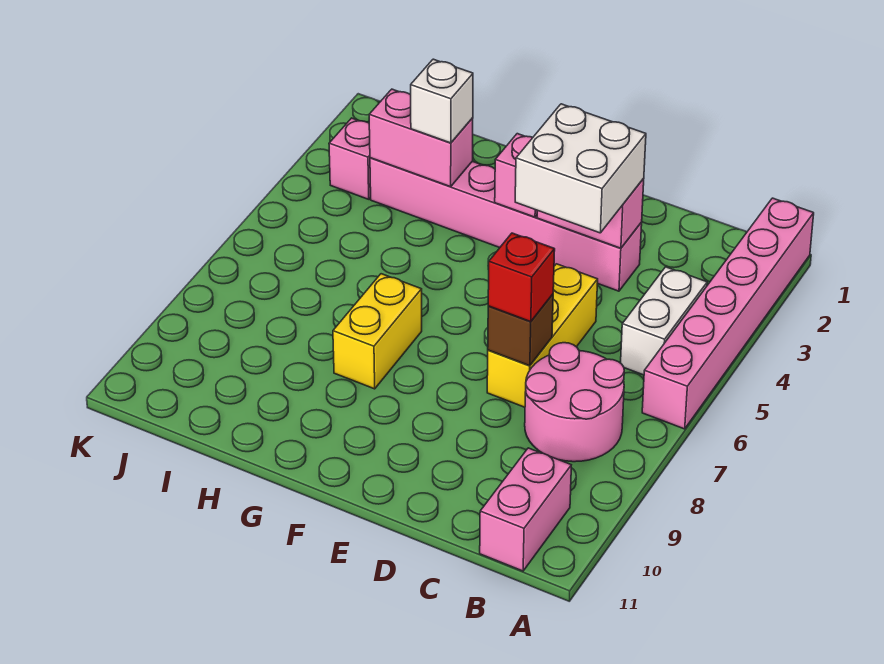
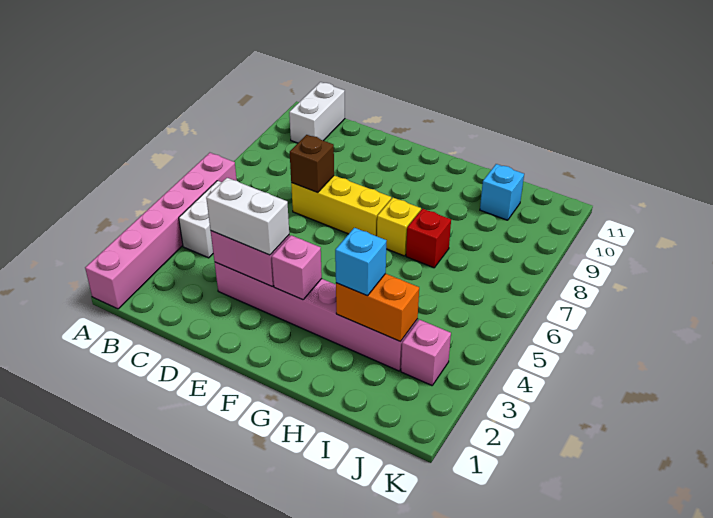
pink 2x2 round brick [525,343,624,462] -> none
pink 1x2 brick [480,448,571,571] -> white 1x2 brick [289,82,345,143]
white 2x2 brick [515,104,646,233] -> white 1x2 brick [206,178,289,255]
yellow 1x3 brick [487,264,598,407] -> yellow 1x3 brick turned to [291,175,391,236]
red 1x1 brick [488,233,555,322] -> red 1x1 brick moved to [406,209,451,268]
yellow 1x2 brick [333,274,422,389] -> yellow 1x1 brick [377,198,421,256]
pink 1x2 brick [369,89,473,187] -> orange 1x2 brick [336,274,419,342]
white 1x1 brick [411,59,473,143] -> cyan 1x1 brick [335,228,386,296]
none -> cyan 1x1 brick [480,164,524,220]

